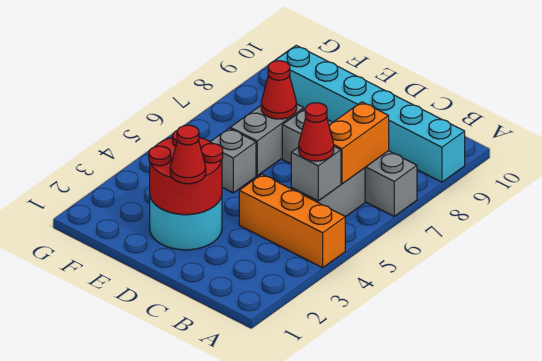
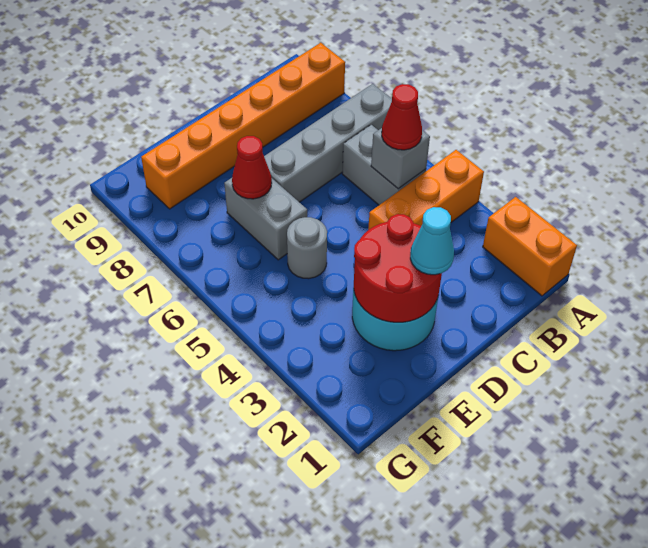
cyan 1x6 brick [275,45,465,182] -> orange 1x6 brick [141,43,345,209]
orange 1x2 brick [329,102,389,184] -> orange 1x2 brick moved to [483,197,577,296]
red 1x1 cone [170,125,206,184] -> cyan 1x1 cone [410,207,454,275]
grey 1x1 brick [210,128,256,193] -> grey 1x1 round brick [287,217,327,279]

